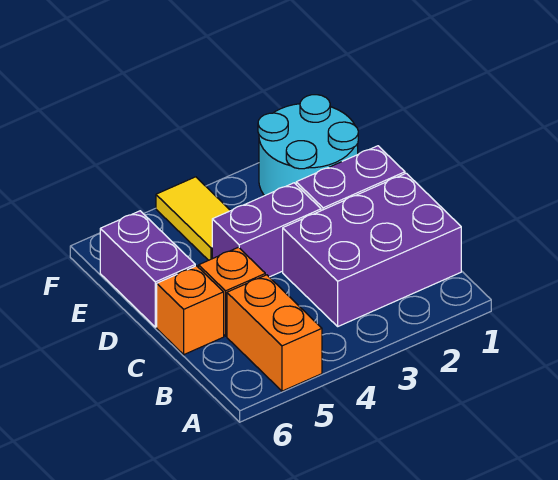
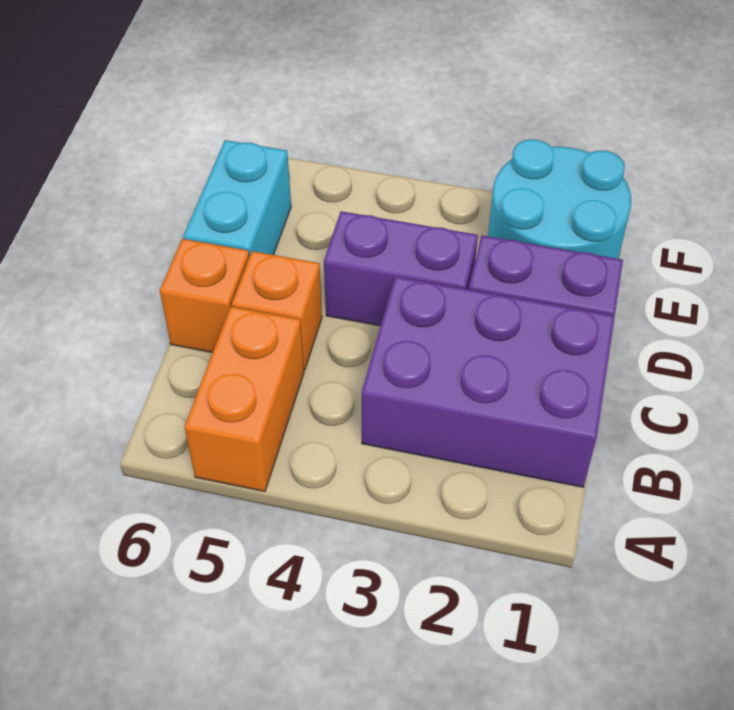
purple 1x2 brick [100,211,195,327] -> cyan 1x2 brick [183,140,291,257]
yellow 1x2 tile [156,177,230,260] -> none

